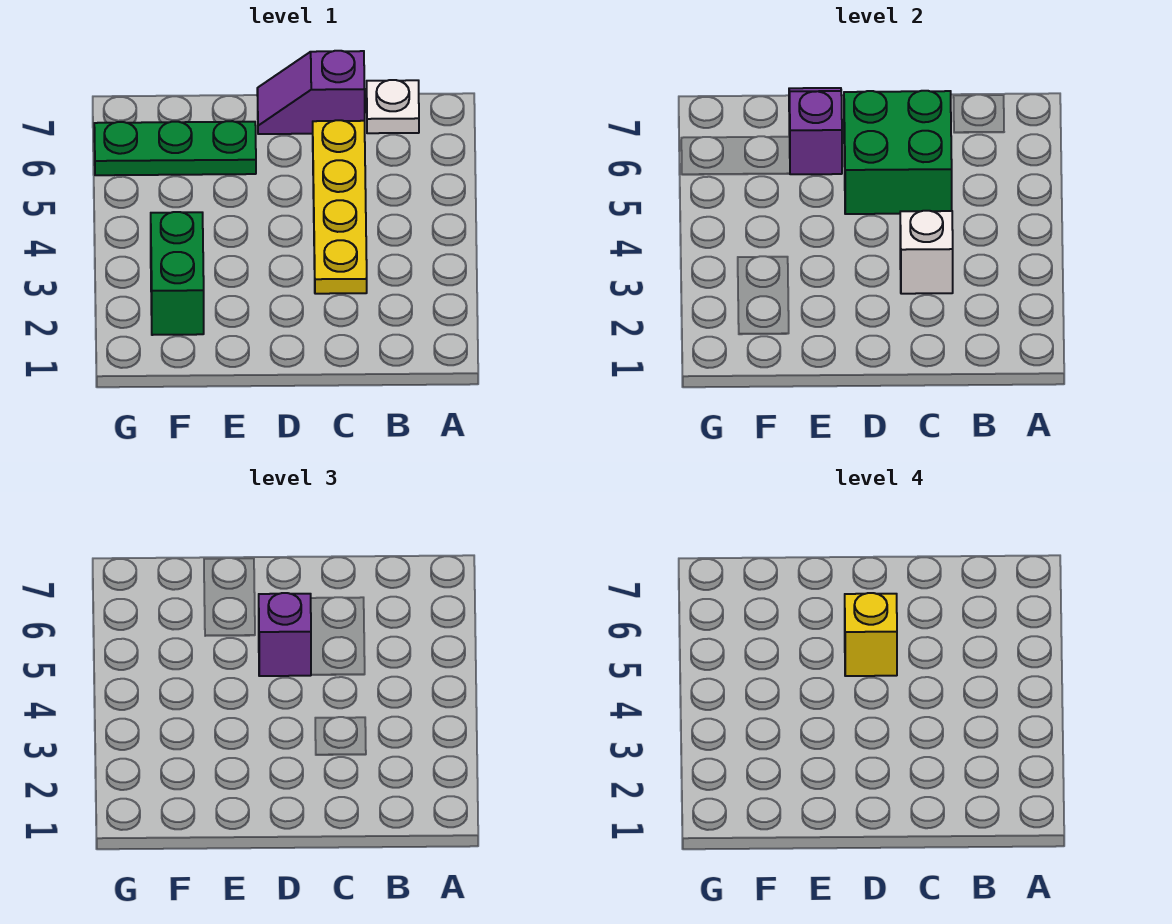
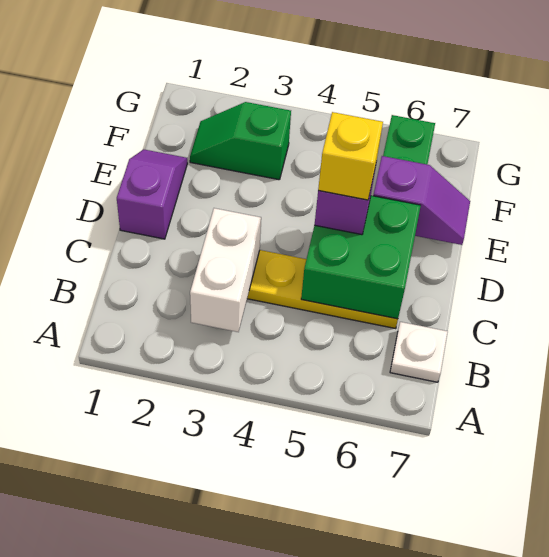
white 1x1 brick [900,211,953,294] -> white 1x2 brick [190,208,261,332]
purple 1x2 slope [257,51,365,134] -> purple 1x2 slope moved to [117,149,187,239]
green 1x2 brick [151,212,204,335] -> green 1x2 slope [190,102,291,180]

